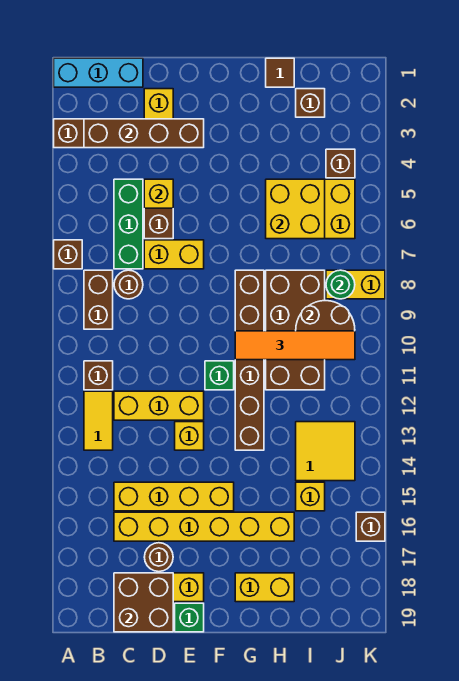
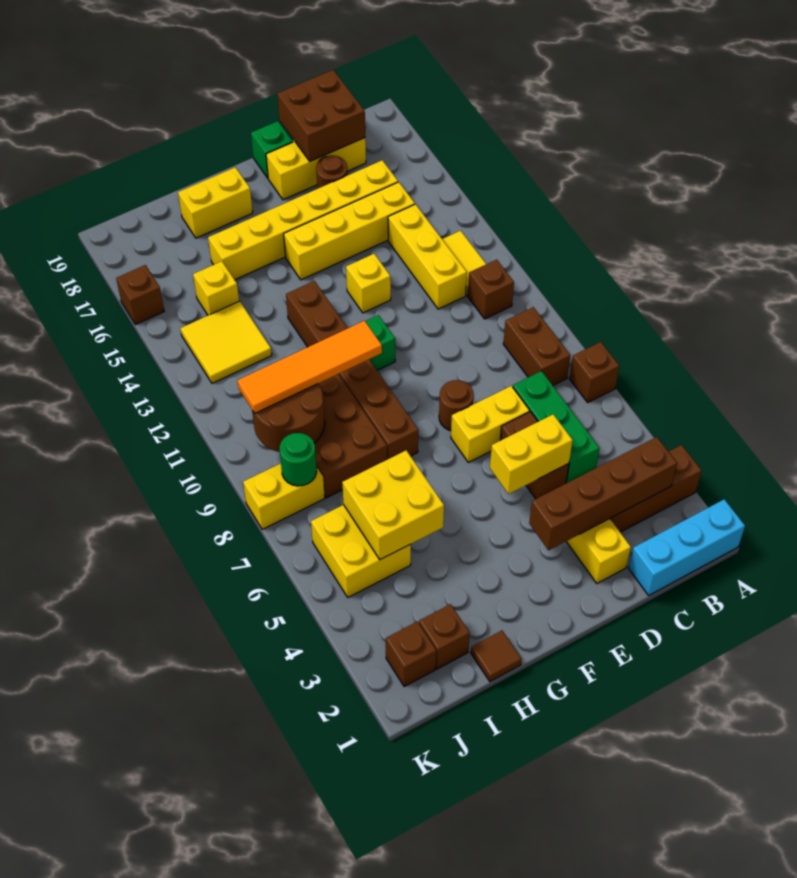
brown 1x1 round brick [114,270,143,299] -> brown 1x1 round brick moved to [439,380,474,431]
yellow 1x3 brick [114,391,204,420] -> yellow 1x3 brick turned to [388,204,467,309]
yellow 1x1 brick [144,179,173,208] -> yellow 1x2 brick [490,414,573,494]
brown 1x1 brick [326,149,355,178] -> brown 1x1 brick moved to [386,622,436,687]

